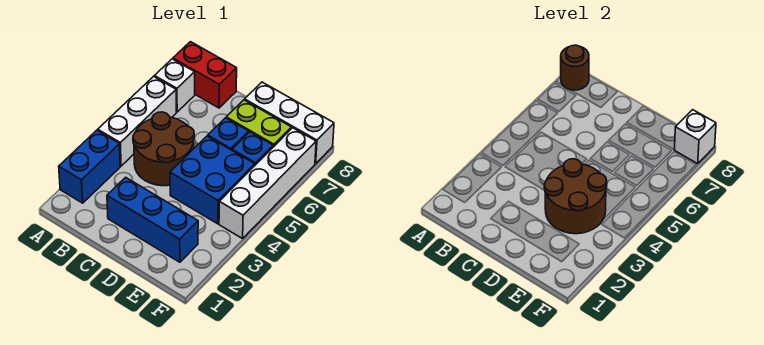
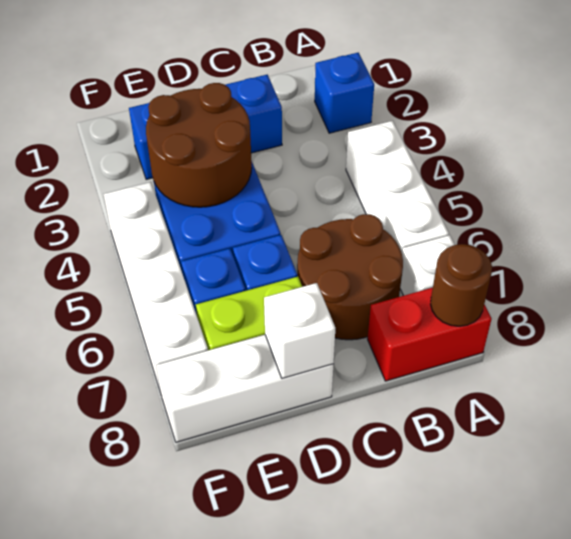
blue 1x2 brick [59,130,120,203] -> blue 1x1 brick [315,53,374,133]
brown 2x2 round brick [133,112,194,186] -> brown 2x2 round brick moved to [297,214,403,340]
white 1x1 brick [674,110,716,164] -> white 1x1 brick moved to [264,283,335,379]

